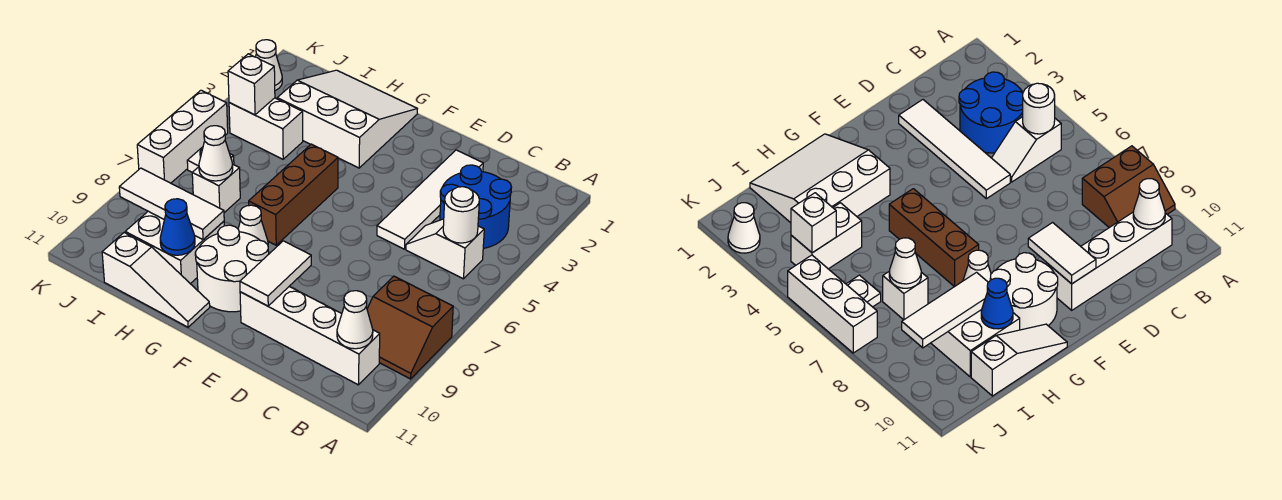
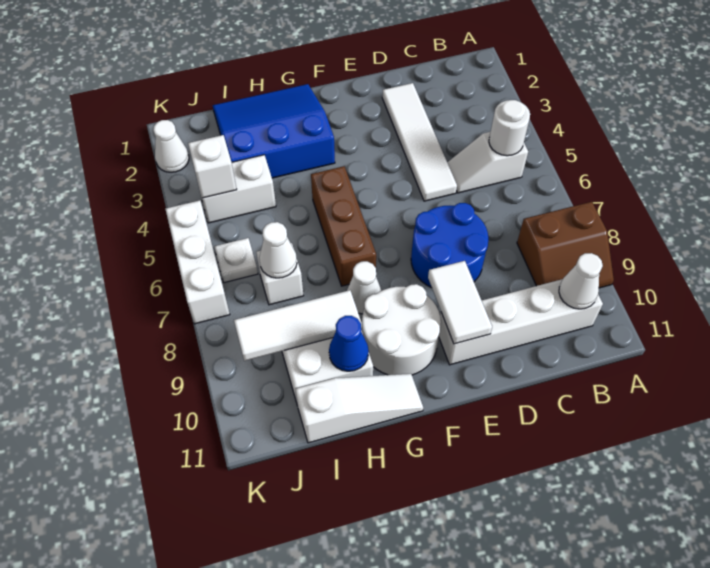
blue 2x2 round brick [440,165,511,248] -> blue 2x2 round brick moved to [411,203,488,288]
white 3x3 slope [277,70,417,168] -> blue 3x3 slope [213,84,335,178]

